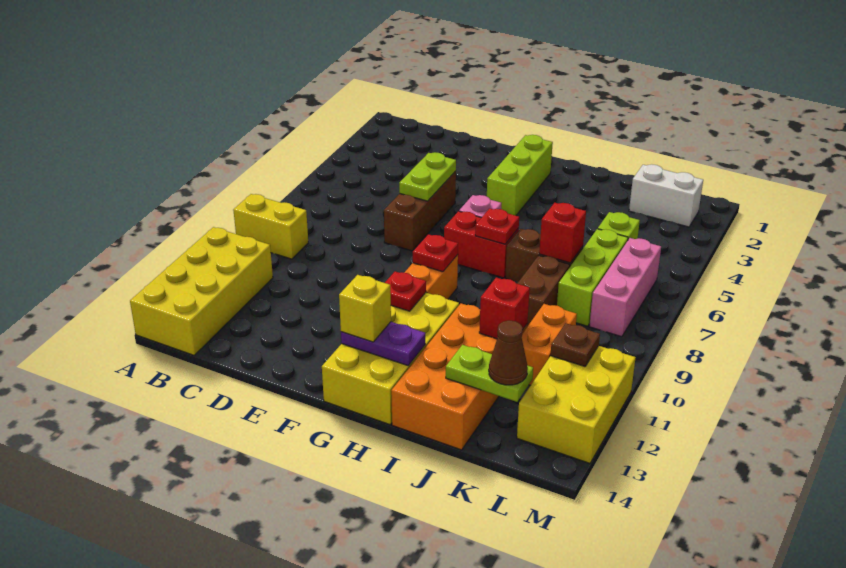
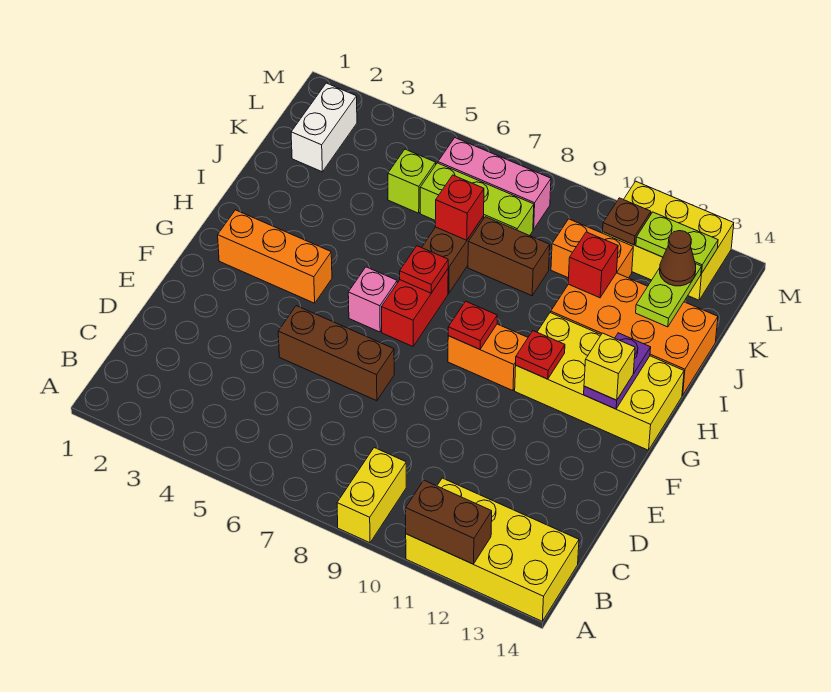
none -> brown 1x2 brick [406,480,492,564]
lime 1x2 plate [399,152,456,201] -> lime 1x2 plate moved to [636,212,718,274]
lime 1x3 brick [487,135,553,216] -> orange 1x3 brick [218,210,332,303]

